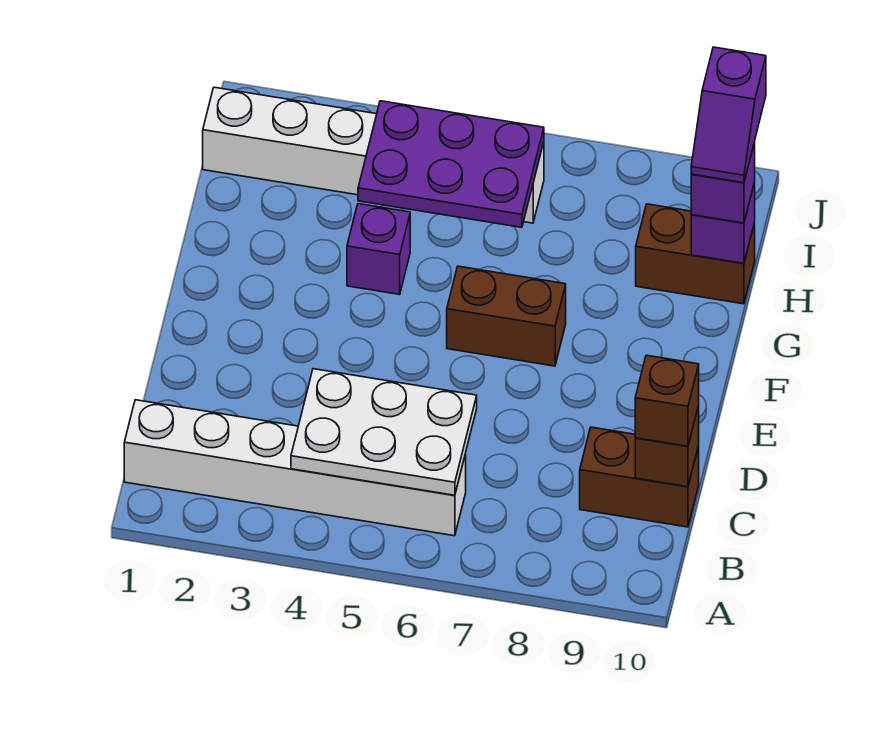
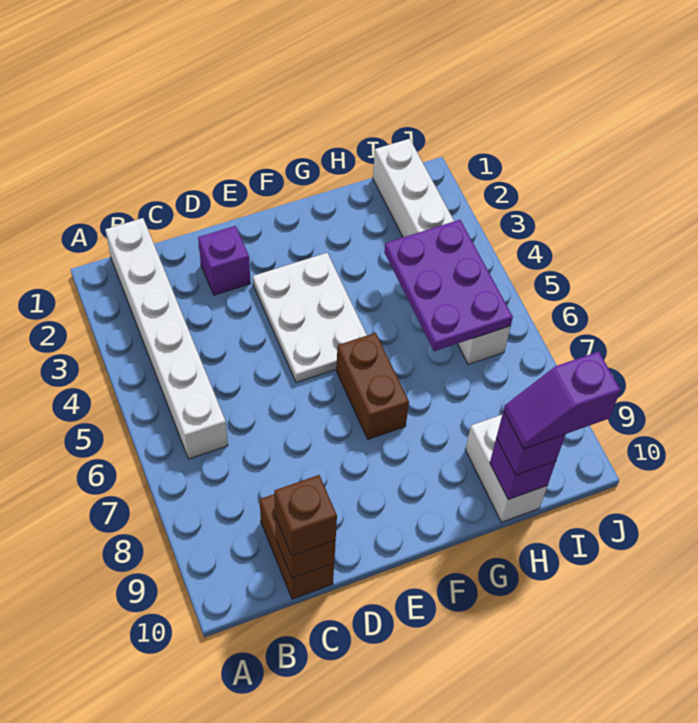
white 2x3 plate [291,369,477,495] -> white 2x3 plate moved to [253,253,367,382]
purple 1x1 brick [347,204,410,294] -> purple 1x1 brick moved to [198,226,250,295]
brown 1x2 brick [636,204,755,304] -> white 1x2 brick [465,415,547,522]

